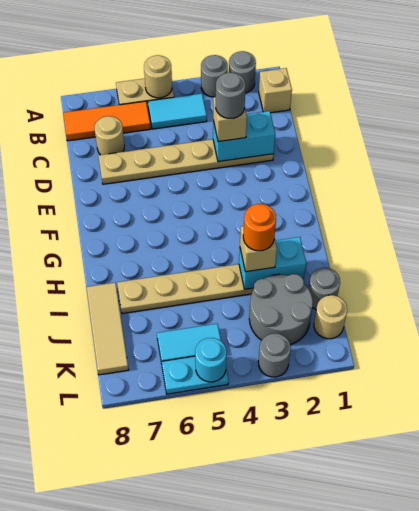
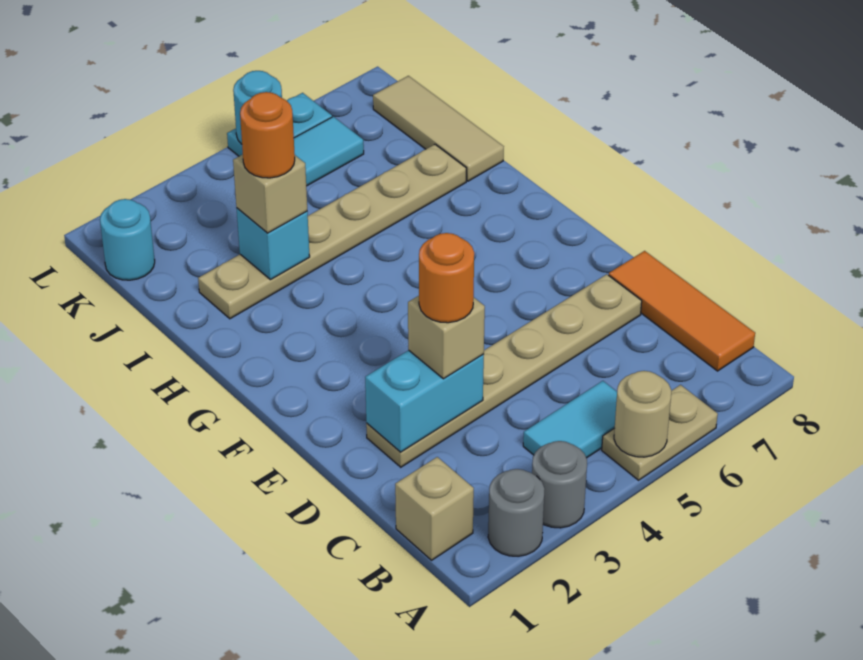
orange 1x3 tile [63,101,151,141] -> orange 1x3 tile turned to [609,251,755,371]
tan 1x1 round brick [95,116,124,155] -> none
grey 1x1 round brick [216,73,246,118] -> orange 1x1 round brick [419,233,474,323]
cyan 1x2 brick [239,237,306,289] -> cyan 1x1 brick [237,208,310,280]
grey 1x1 round brick [309,268,340,309] -> none
grey 2x2 round brick [249,274,313,345] -> none
tan 1x1 round brick [314,295,347,339] -> cyan 1x1 round brick [100,199,155,280]
grey 1x1 round brick [258,334,291,377] -> none

